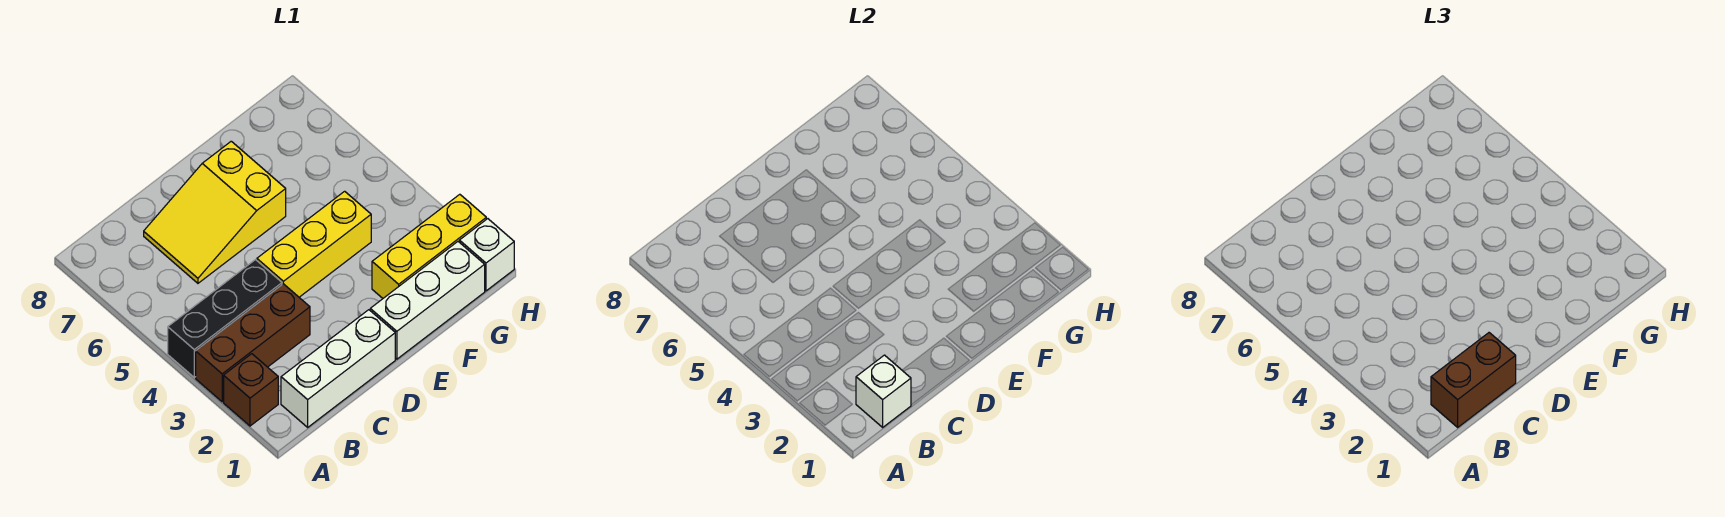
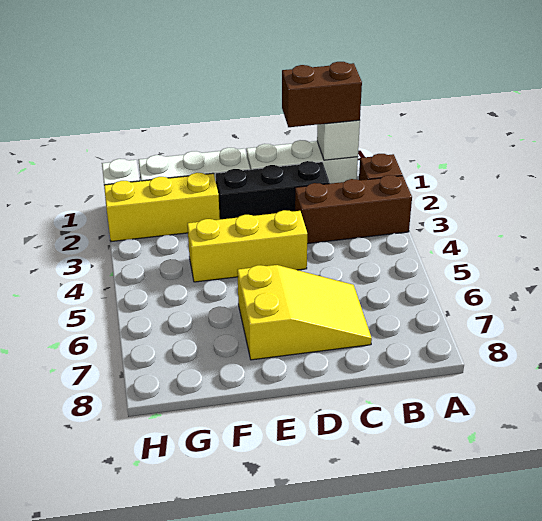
black 1x3 brick [168,260,282,377] -> black 1x3 brick moved to [216,161,330,219]

